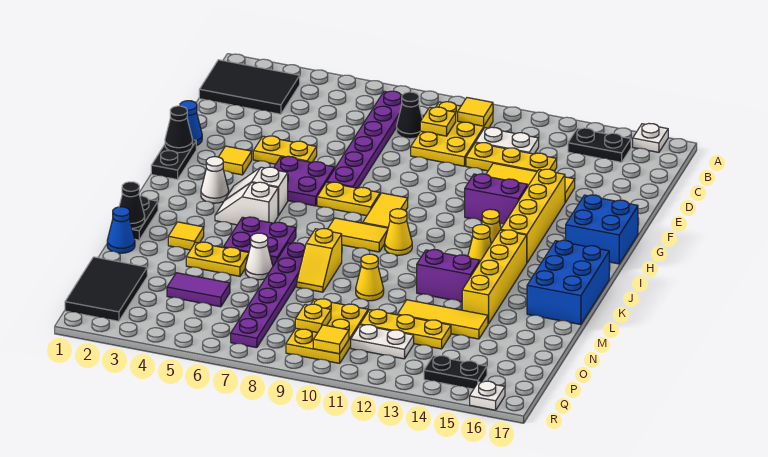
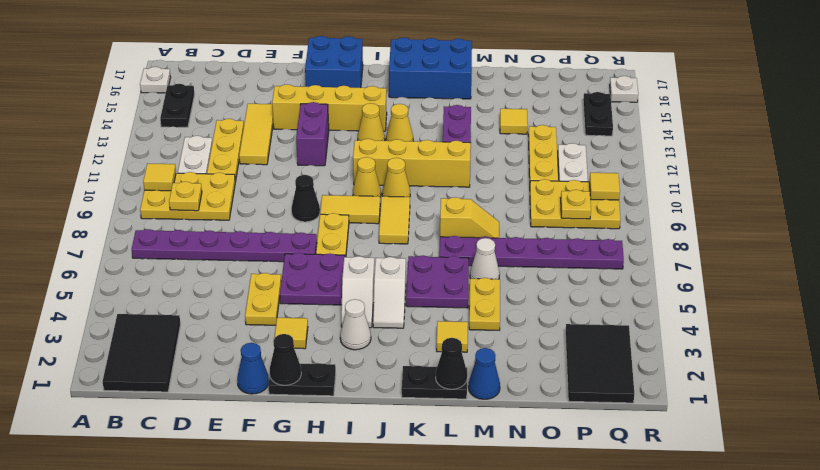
black 1x1 cone [397,92,422,139] -> black 1x1 cone moved to [291,175,320,222]
yellow 1x4 brick [462,230,527,324] -> yellow 1x4 brick moved to [353,139,471,187]
yellow 1x1 cone [356,254,384,301] -> yellow 1x1 cone moved to [353,157,381,197]
yellow 1x3 tile [398,300,488,339] -> yellow 1x1 tile [500,109,528,134]
black 2x3 tile [65,257,147,321] -> black 2x3 tile turned to [565,324,635,403]
purple 1x2 tile [167,273,230,307] -> none

